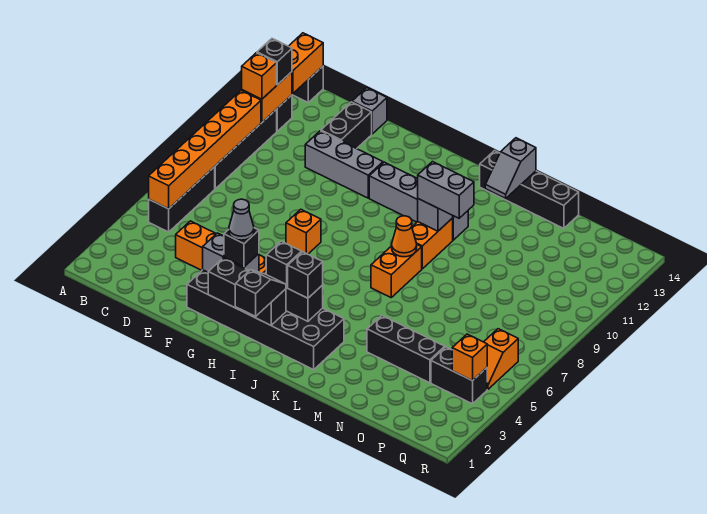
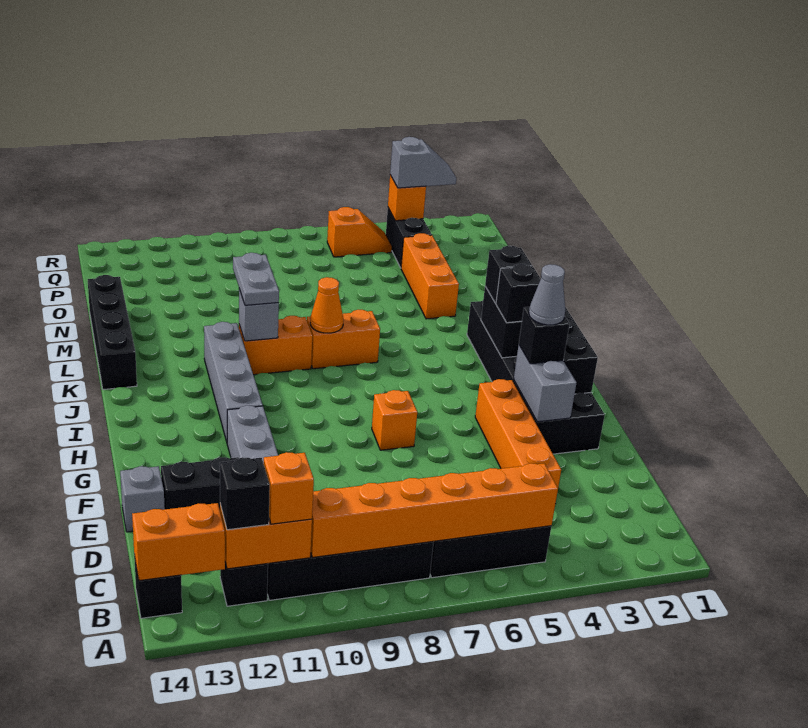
black 1x2 slope [235,270,286,316] -> none
grey 1x2 brick [418,162,474,218] -> grey 1x2 plate [233,253,279,305]
grey 1x2 slope [485,138,536,198] -> grey 1x2 slope moved to [390,137,456,188]
black 1x3 brick [367,316,445,383] -> orange 1x3 brick [401,233,459,319]

